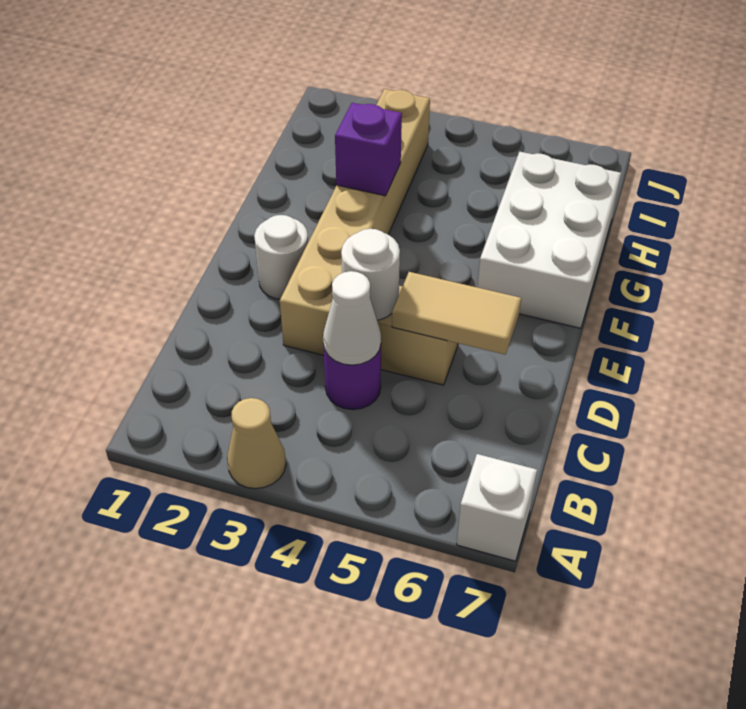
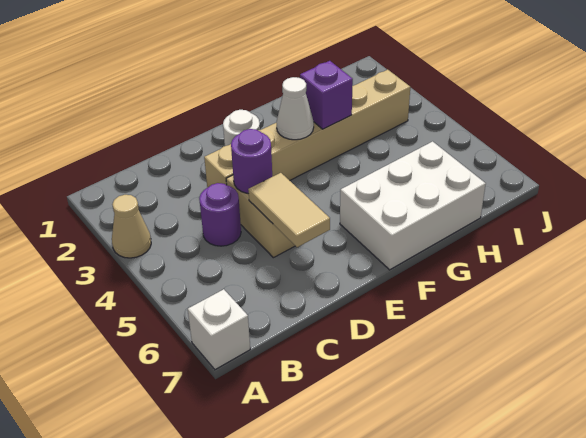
white 1x1 cone [323,271,381,365] -> white 1x1 cone moved to [276,77,314,140]
white 1x1 round brick [341,229,400,320] -> purple 1x1 round brick [231,129,272,194]

